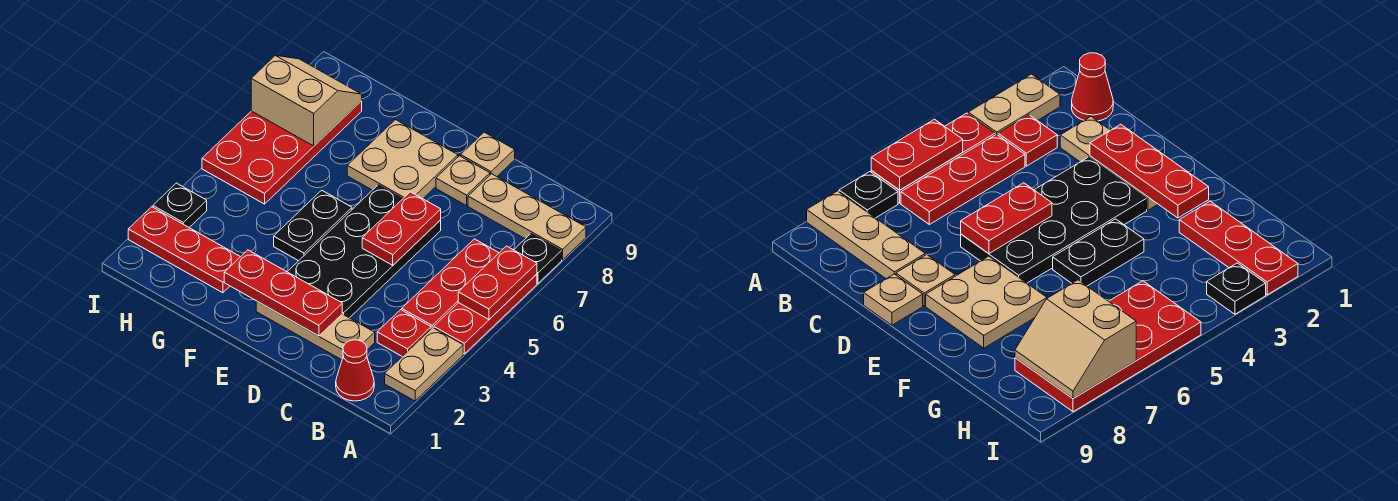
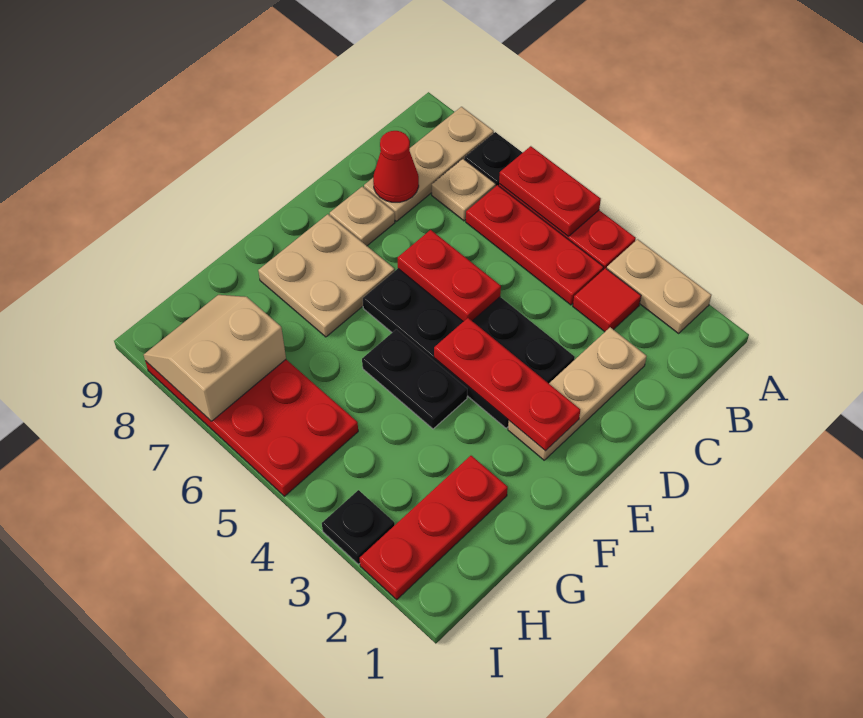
red 1x1 cone [336,340,374,401] -> red 1x1 cone moved to [373,131,419,202]
red 1x1 plate [377,310,431,356] -> red 1x1 tile [573,268,641,332]
red 1x3 plate [224,250,342,336] -> red 1x3 plate turned to [434,318,580,451]
tan 1x1 plate [461,132,515,176] -> tan 1x1 plate moved to [432,159,496,221]

